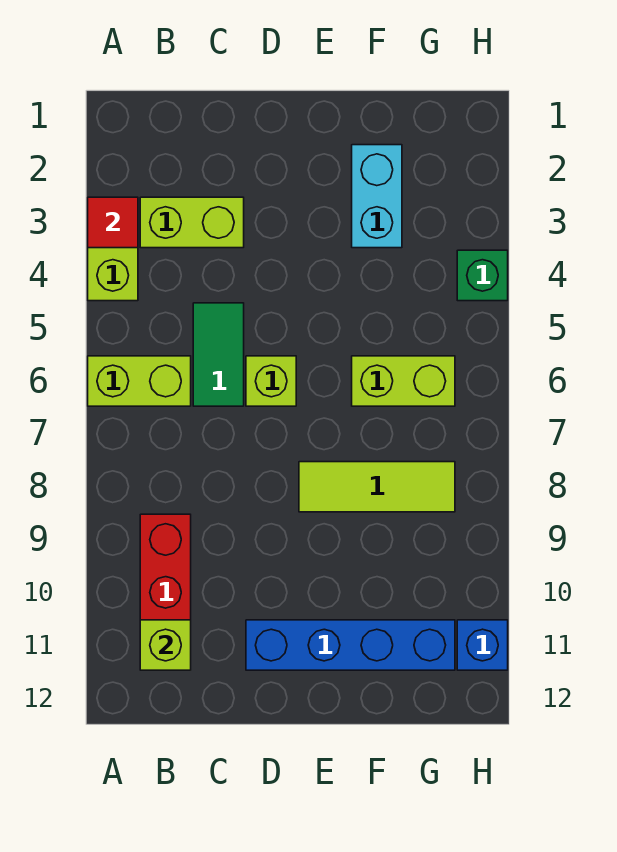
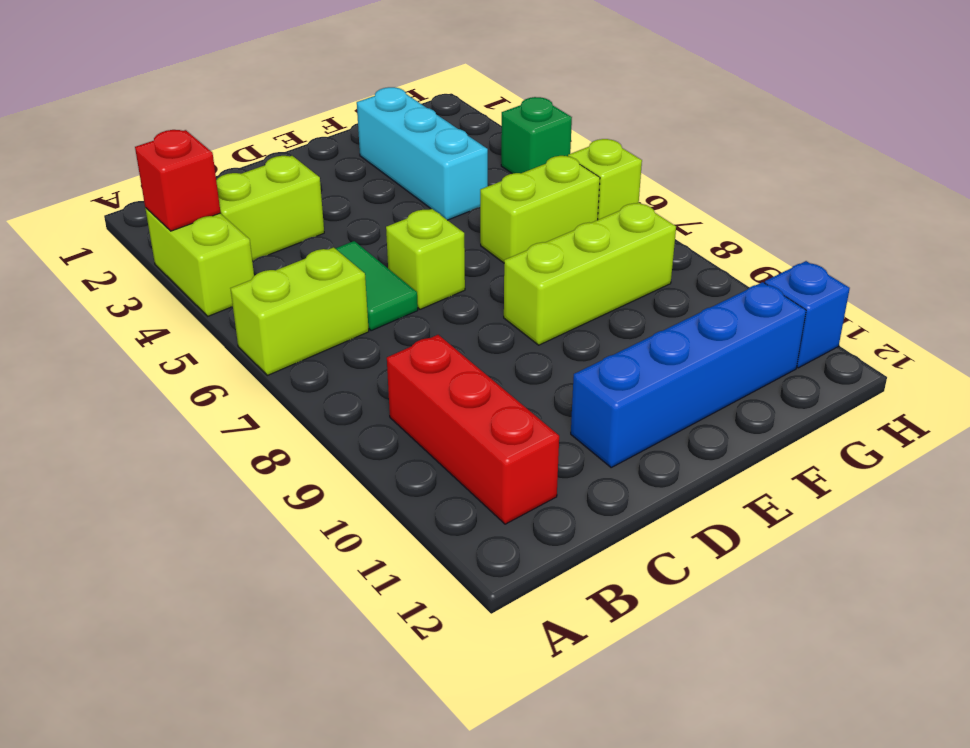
red 1x1 tile [88,197,138,248] -> red 1x1 brick [135,130,221,231]
lime 1x1 brick [140,620,191,670] -> lime 1x1 brick moved to [568,139,642,220]
lime 1x3 tile [299,462,455,512] -> lime 1x3 brick [504,203,676,345]
cyan 1x2 brick [352,145,402,248] -> cyan 1x3 brick [357,87,488,220]

